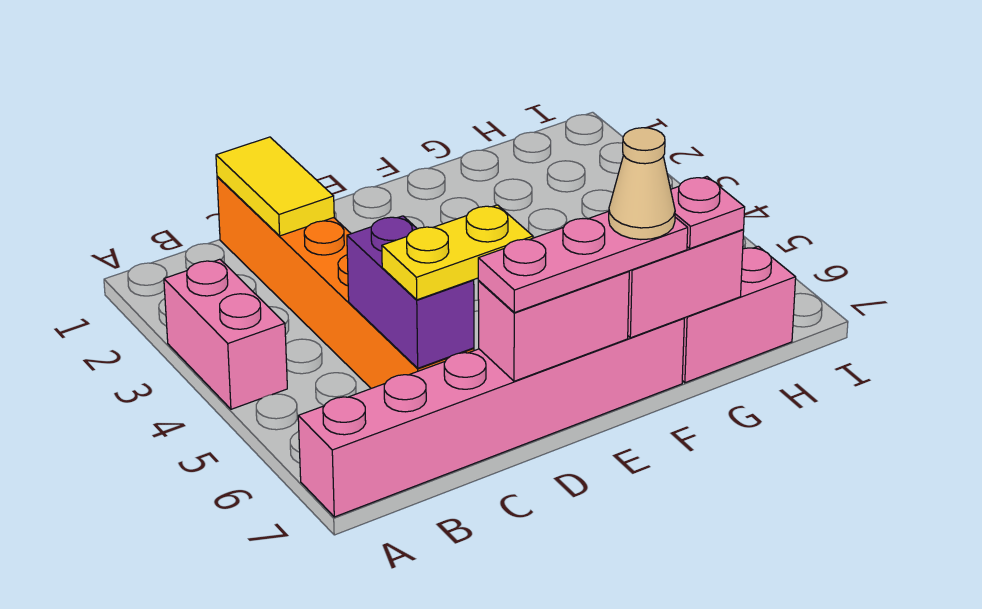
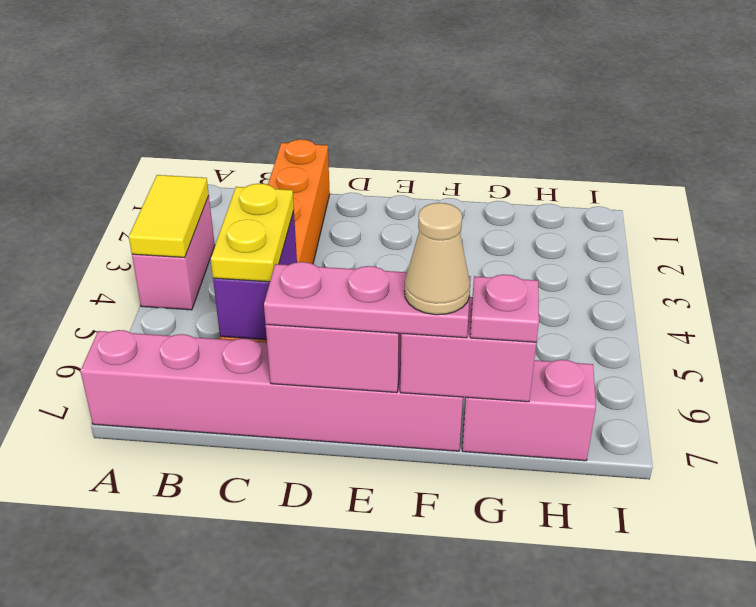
yellow 1x2 tile [216,137,334,236] -> yellow 1x2 tile moved to [129,175,209,257]
yellow 1x2 plate [382,205,533,300] -> yellow 1x2 plate turned to [211,184,294,282]

